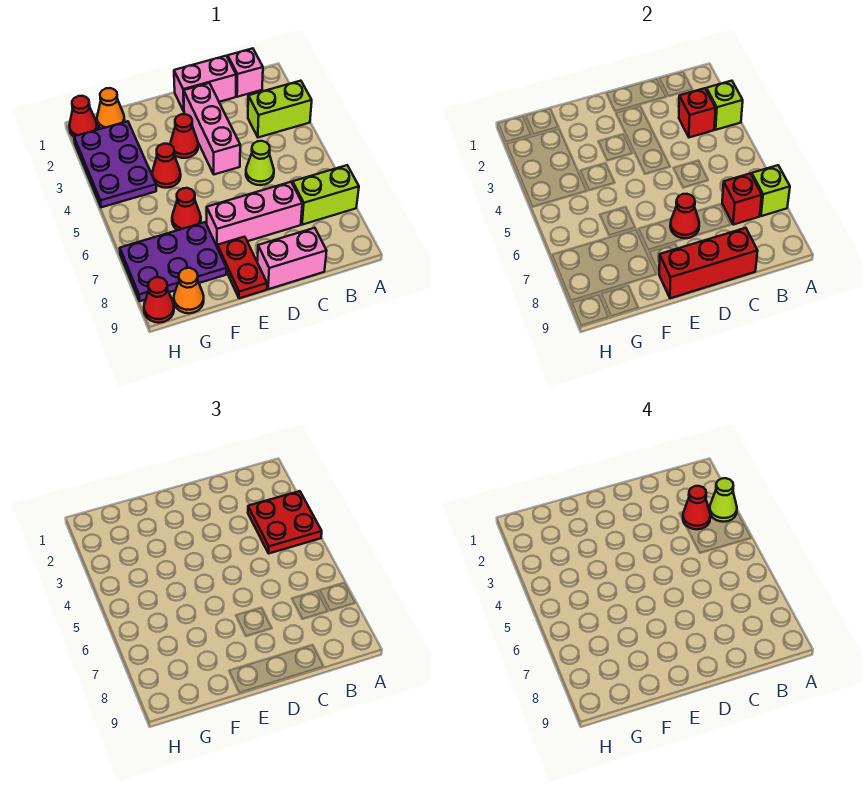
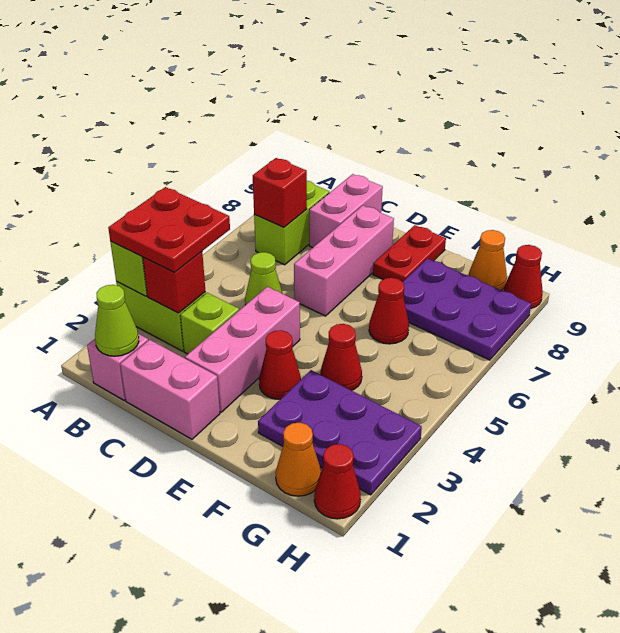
lime 1x1 cone [710,478,737,522] -> lime 1x1 cone moved to [95,285,139,356]
lime 1x2 brick [292,165,359,225] -> lime 1x2 brick turned to [254,181,329,265]
lime 1x1 brick [752,165,790,216] -> lime 1x1 brick moved to [180,293,239,354]
red 1x1 cone [683,486,710,529] -> none
pink 1x3 brick [207,182,302,246] -> pink 1x3 brick turned to [294,205,394,316]
pink 1x2 brick [257,228,327,289] -> pink 1x2 brick turned to [309,174,383,248]
red 1x3 brick [659,228,758,298] -> none
red 1x1 cone [670,194,699,238] -> none
purple 2x3 plate [74,121,156,207] -> purple 2x3 plate turned to [258,370,422,495]

